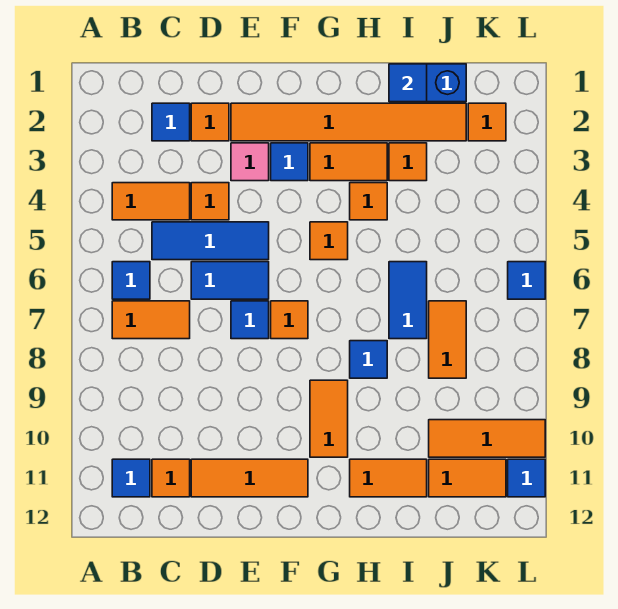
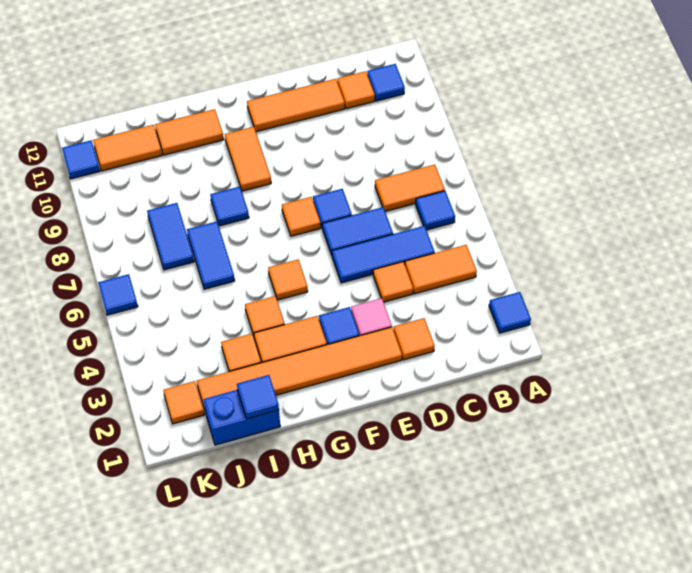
blue 1x1 tile [152,103,190,141] -> blue 1x1 tile moved to [489,292,531,333]
orange 1x2 tile [429,301,466,378] -> blue 1x2 tile [147,203,194,270]
orange 1x3 tile [429,420,545,457] -> none

